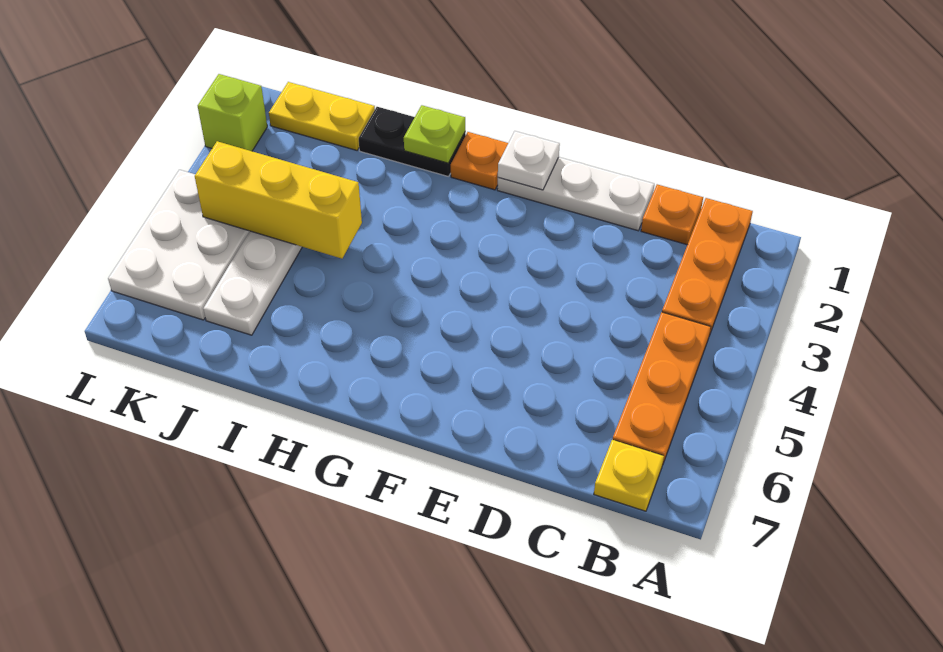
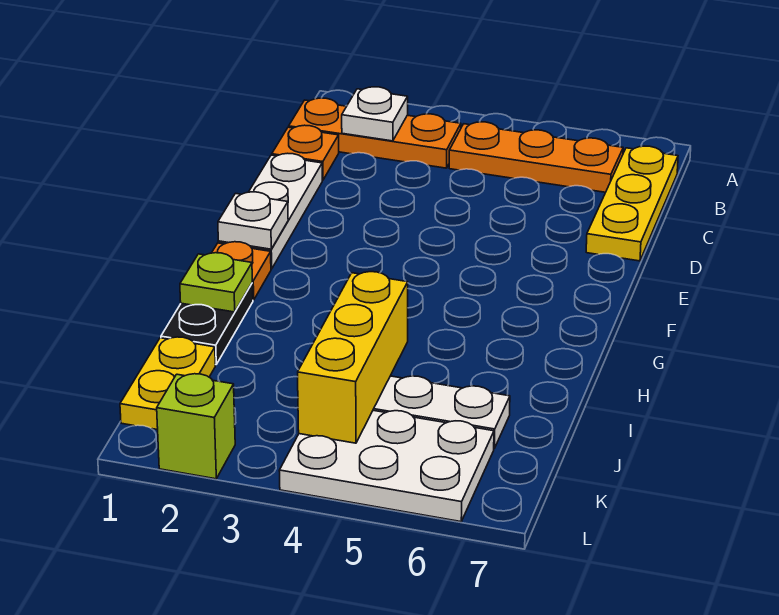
none -> white 1x1 plate [342,87,408,141]
yellow 1x1 plate [594,439,664,511] -> yellow 1x3 plate [586,146,678,261]

